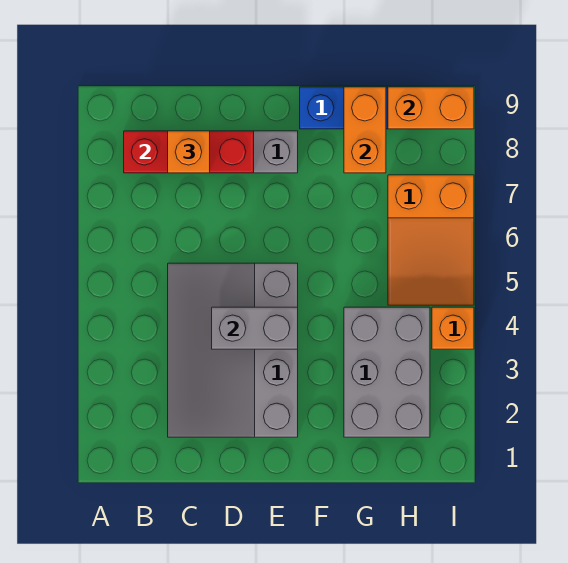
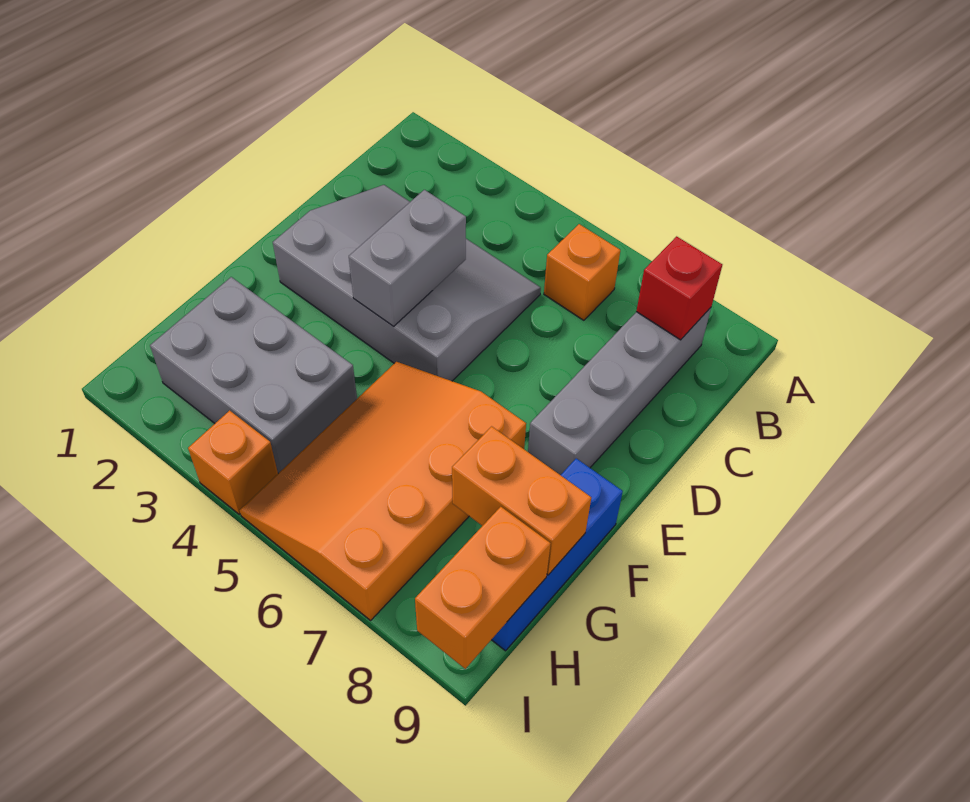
red 1x3 brick [124,131,254,173] -> red 1x1 brick [636,236,722,340]
orange 1x1 brick [168,131,210,173] -> orange 1x1 brick moved to [544,224,620,320]
orange 2x3 slope [388,175,474,305] -> orange 3x4 slope [240,362,526,620]

